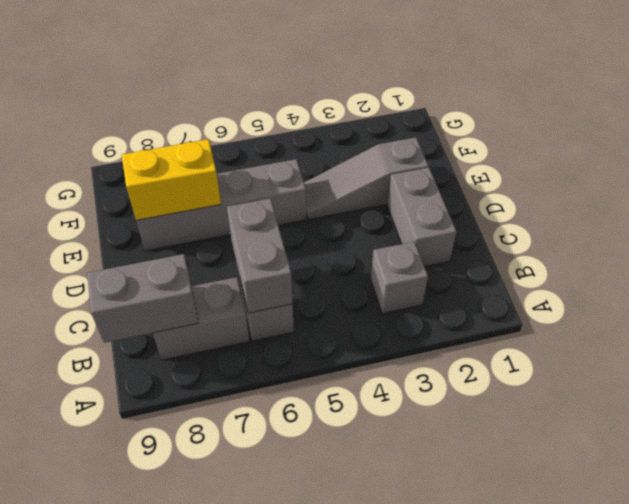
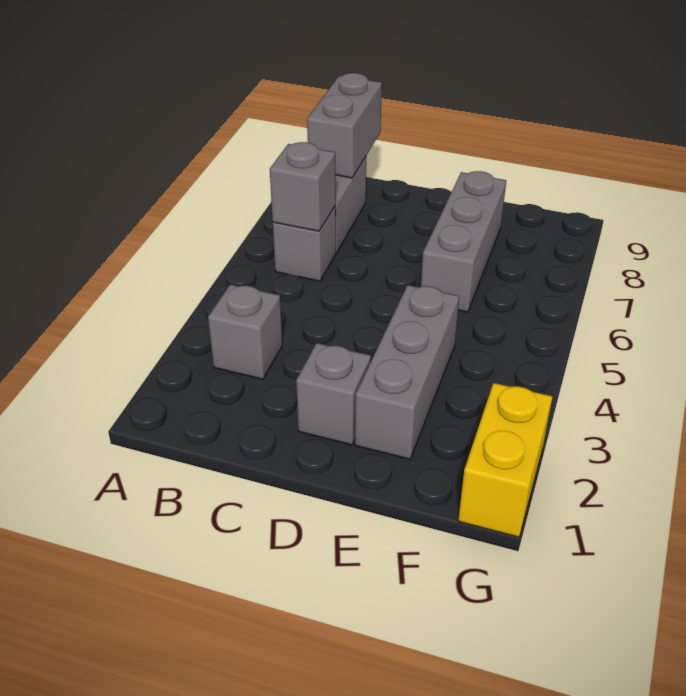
grey 1x2 brick [227,198,293,313] -> grey 1x1 brick [270,142,335,231]
grey 1x2 brick [387,167,457,267] -> grey 1x1 brick [296,343,371,445]
grey 1x3 slope [304,137,429,220] -> grey 1x3 brick [355,285,459,459]
grey 1x4 brick [136,159,306,251] -> grey 1x3 brick [421,171,506,312]
yellow 1x2 brick [122,139,221,220] -> yellow 1x2 brick moved to [458,383,553,537]

